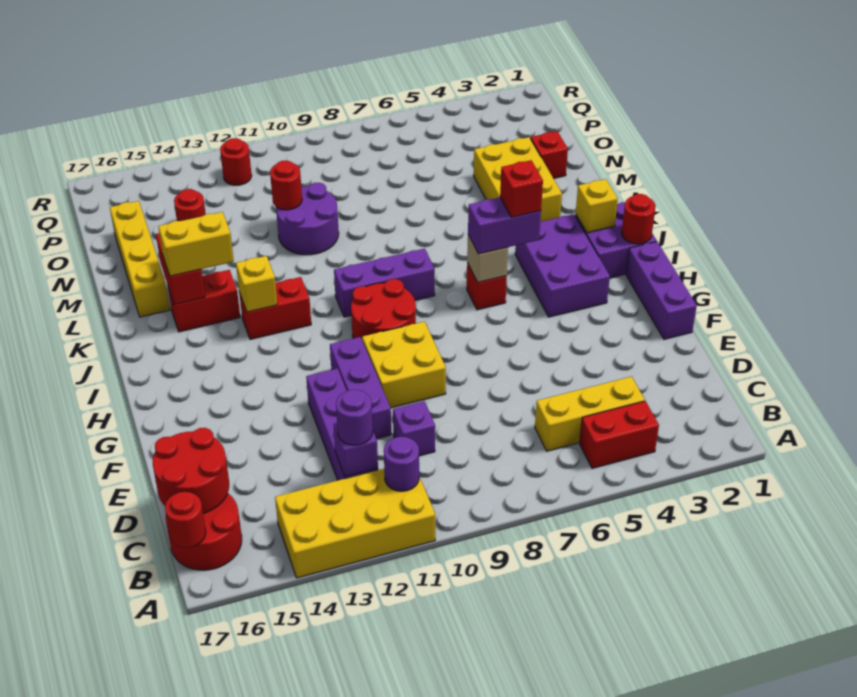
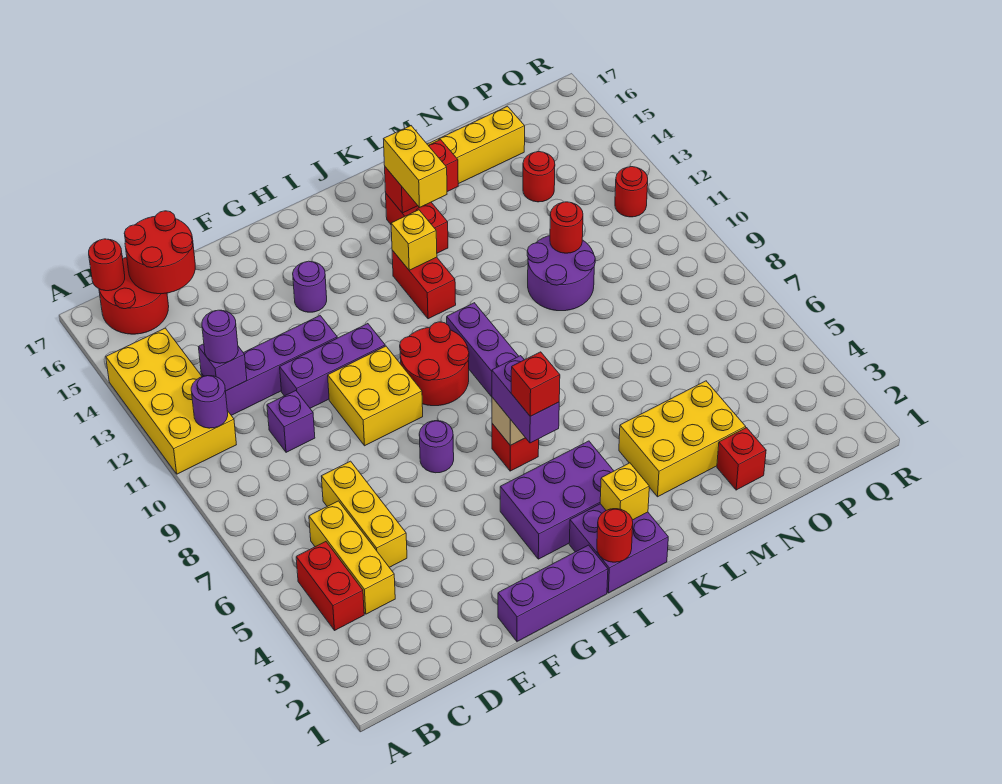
none -> yellow 1x3 brick [321,461,407,567]
none -> purple 1x1 round brick [419,421,454,473]
none -> purple 1x1 round brick [293,261,327,312]

